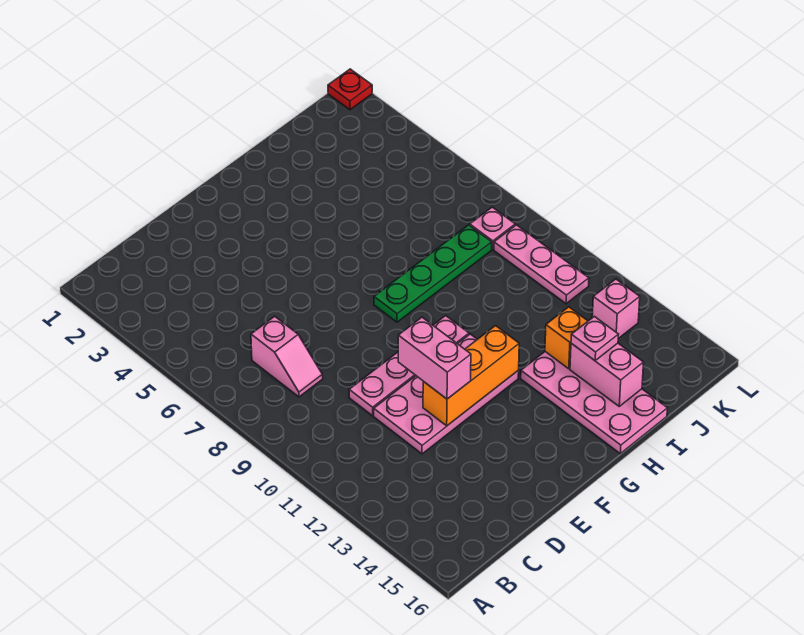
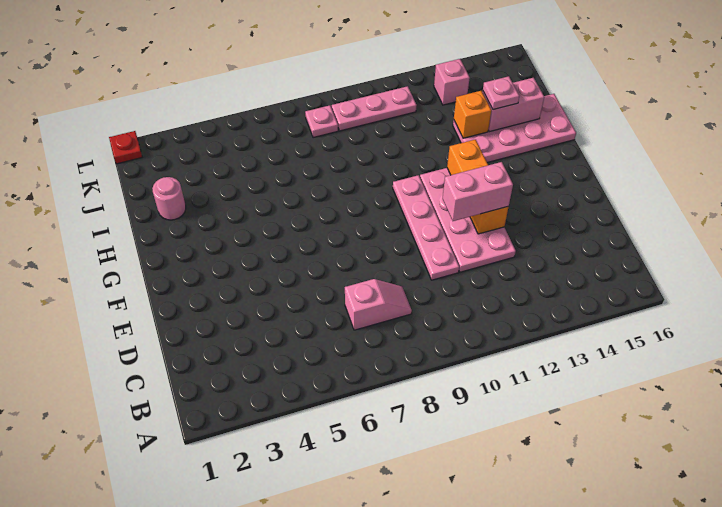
green 1x4 plate [374,225,492,322] -> none
none -> pink 1x1 round brick [152,177,186,220]

